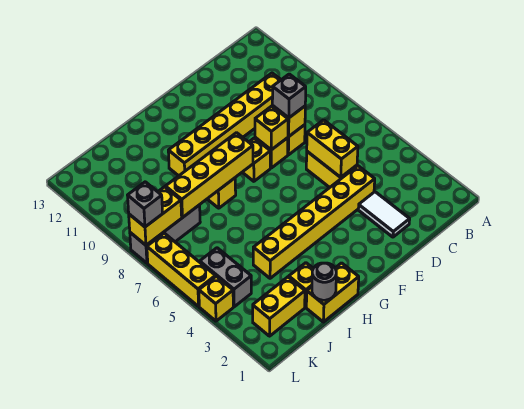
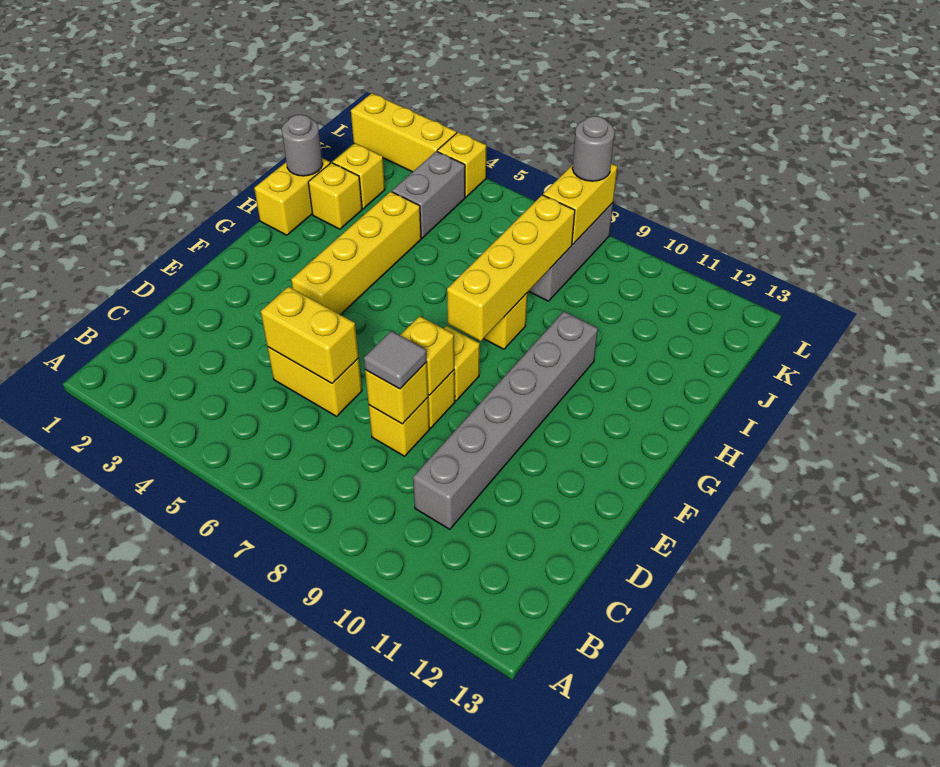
yellow 1x6 brick [168,73,281,176] -> grey 1x6 brick [413,311,598,529]
white 1x2 tile [358,192,410,237] -> none
yellow 1x6 brick [253,166,375,278] -> yellow 1x4 brick [291,192,421,315]
grey 1x1 brick [272,74,306,118] -> grey 1x1 tile [364,331,427,389]
yellow 1x2 brick [253,277,305,336] -> yellow 1x1 brick [333,143,385,209]
grey 1x2 brick [200,248,251,307] -> grey 1x2 brick turned to [392,151,465,238]
yellow 1x3 brick [147,233,215,306] -> yellow 1x3 brick moved to [351,93,457,172]
grey 1x1 brick [128,182,163,227] -> grey 1x1 round brick [572,116,615,181]

